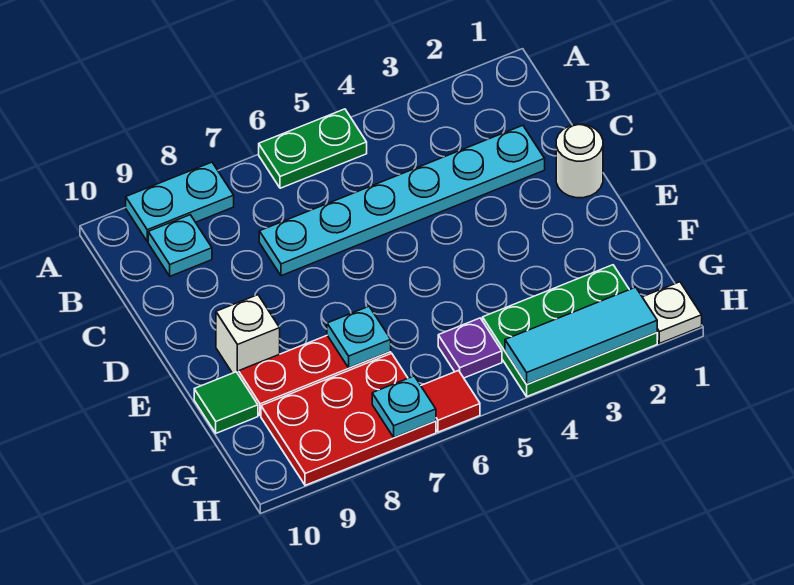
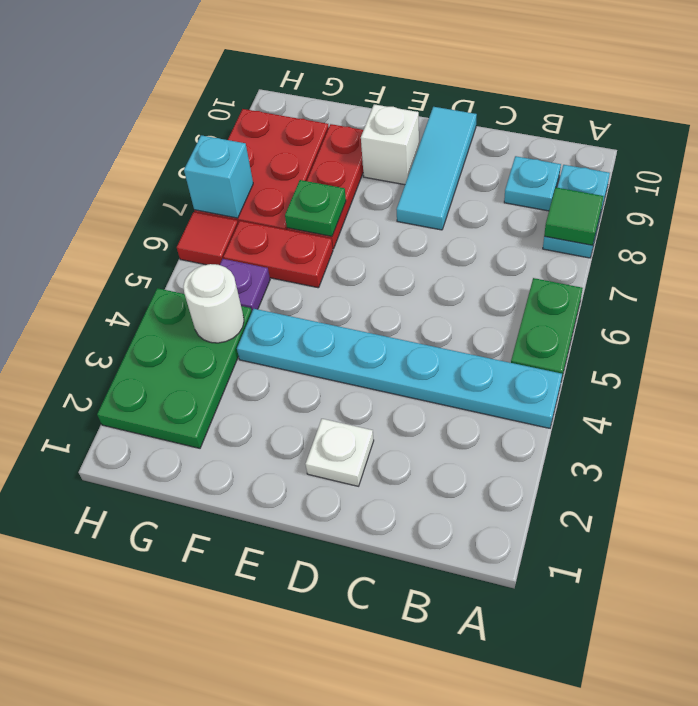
cyan 1x6 plate [259,125,545,276] -> cyan 1x6 plate turned to [237,309,562,428]
white 1x1 round brick [556,124,603,198] -> white 1x1 round brick moved to [183,264,244,343]
none -> red 1x2 plate [223,221,333,288]
cyan 1x1 plate [327,306,391,368] -> green 1x1 plate [285,180,346,236]
green 1x1 tile [194,372,258,433] -> green 1x1 tile moved to [544,187,604,245]
white 1x1 plate [643,282,702,343] -> white 1x1 plate moved to [305,419,374,486]
cyan 1x3 tile [505,287,657,384] -> cyan 1x3 tile moved to [396,107,477,230]
cyan 1x1 plate [372,376,436,437] -> cyan 1x1 brick [184,135,253,218]

